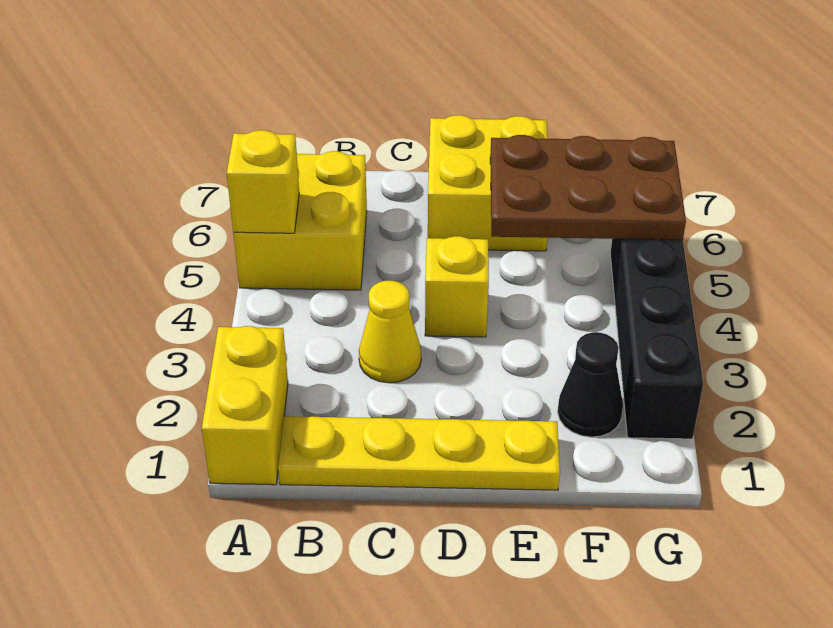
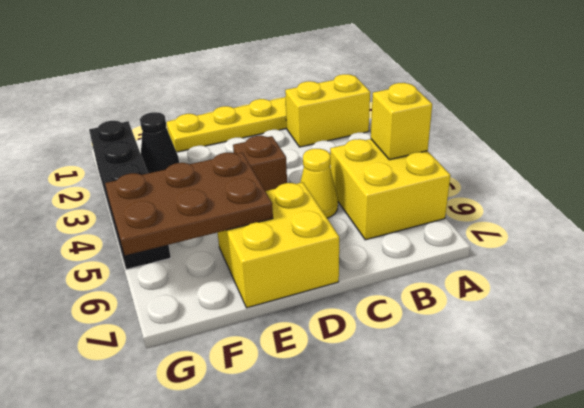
yellow 1x2 brick [202,326,288,485] -> yellow 1x2 brick turned to [285,74,370,147]
yellow 1x1 cone [359,281,421,383] -> yellow 1x1 cone moved to [300,149,338,218]
yellow 1x1 brick [425,236,489,337] -> brown 1x1 brick [233,136,287,191]

